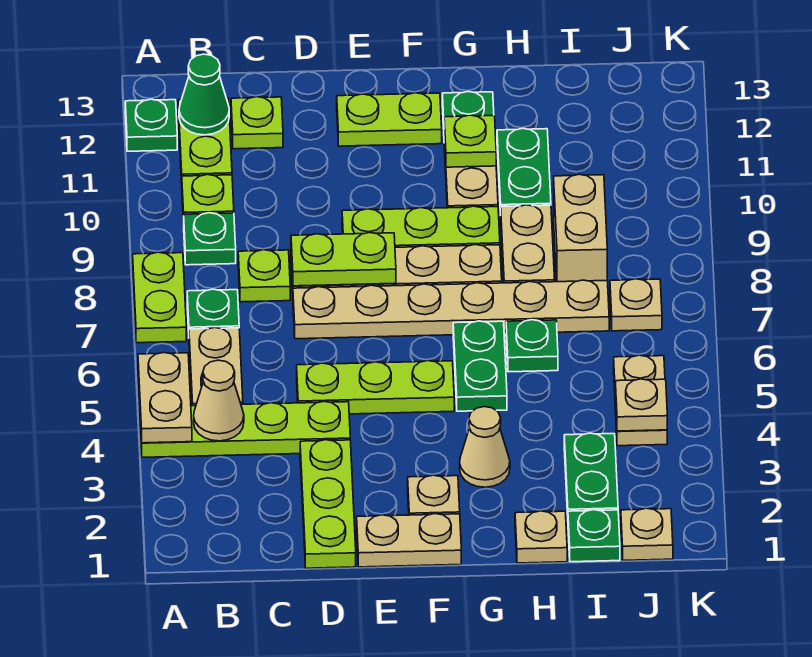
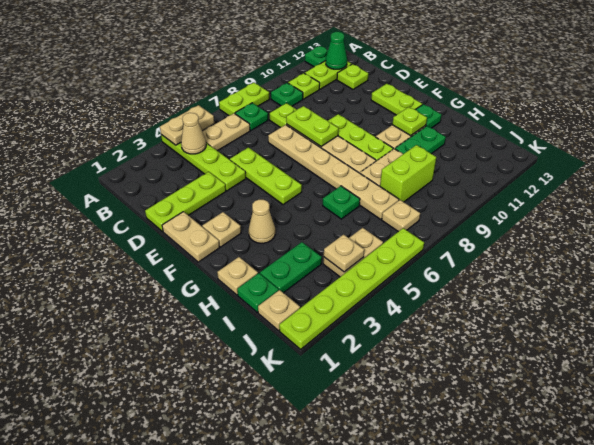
green 1x2 plate [453,321,507,411] -> none
tan 1x2 brick [554,174,607,282] -> lime 1x2 brick [380,145,436,202]
none -> lime 1x6 plate [279,228,424,349]

